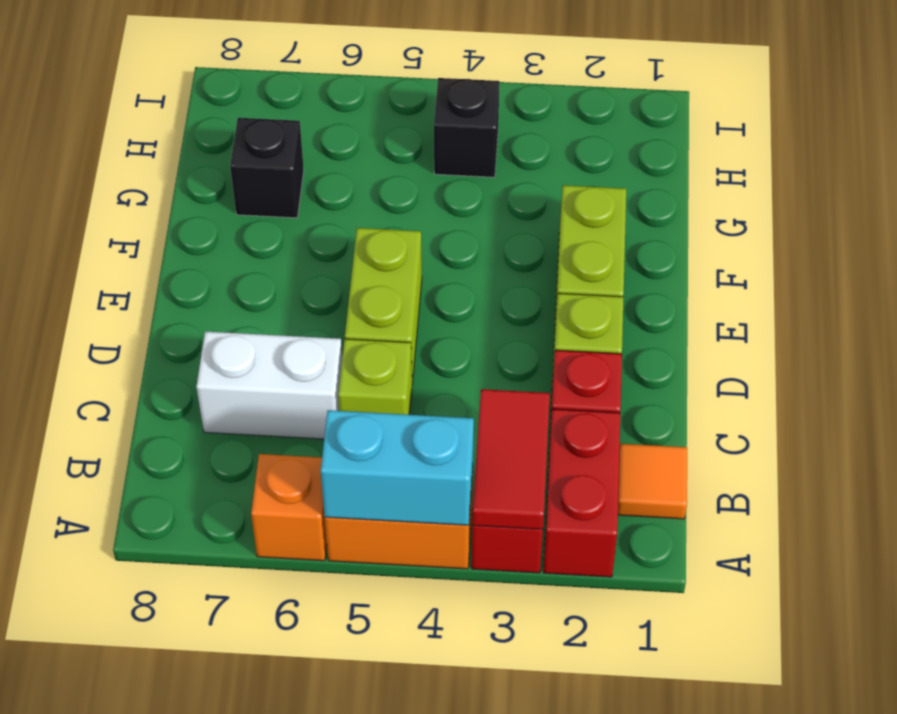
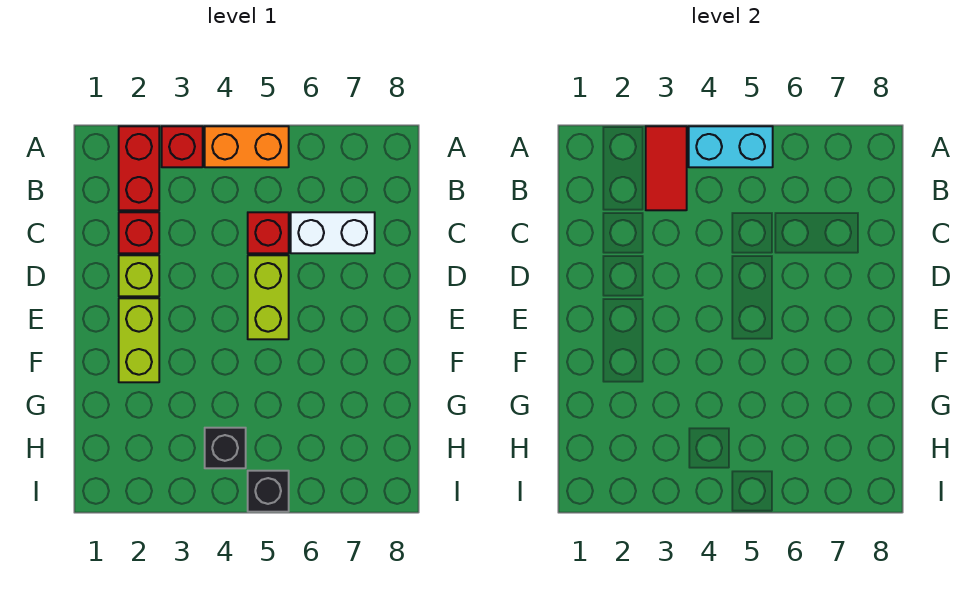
orange 1x1 brick [251,454,327,561] -> none
orange 1x1 tile [618,444,687,519] -> none
lime 1x1 brick [338,339,412,415] -> red 1x1 brick [248,212,289,253]
black 1x1 brick [230,118,304,218] -> black 1x1 brick moved to [248,471,289,512]

